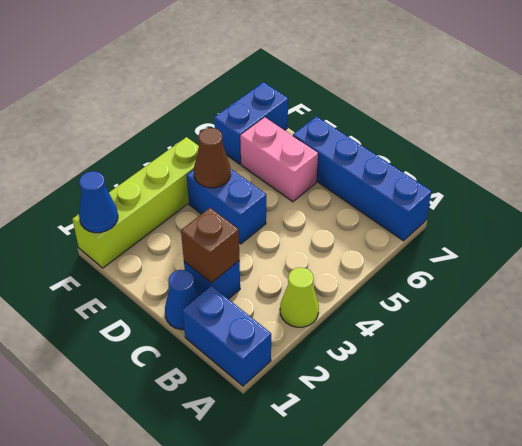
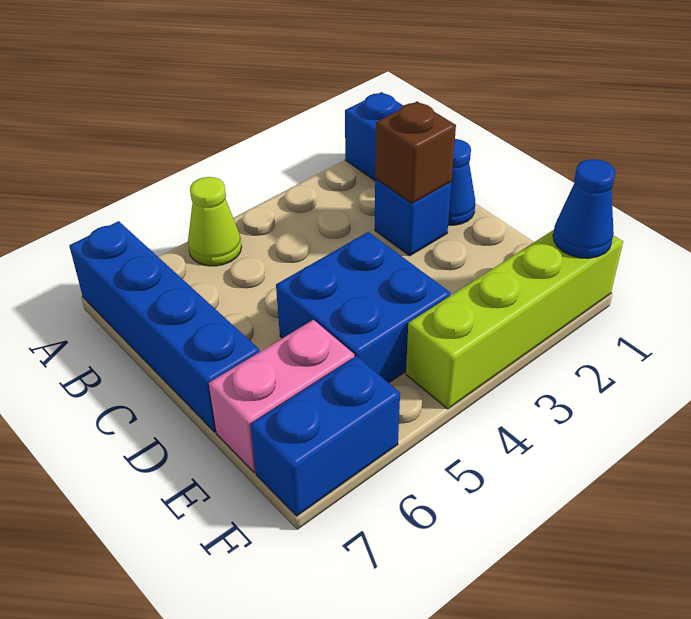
lime 1x1 cone [280,268,319,327] -> lime 1x1 cone moved to [188,177,242,266]
blue 1x2 brick [187,168,266,244] -> blue 2x2 brick [276,232,451,383]
pink 1x2 brick [240,117,318,202] -> pink 1x2 brick turned to [209,320,354,473]
brown 1x1 cone [194,128,231,188] -> none

